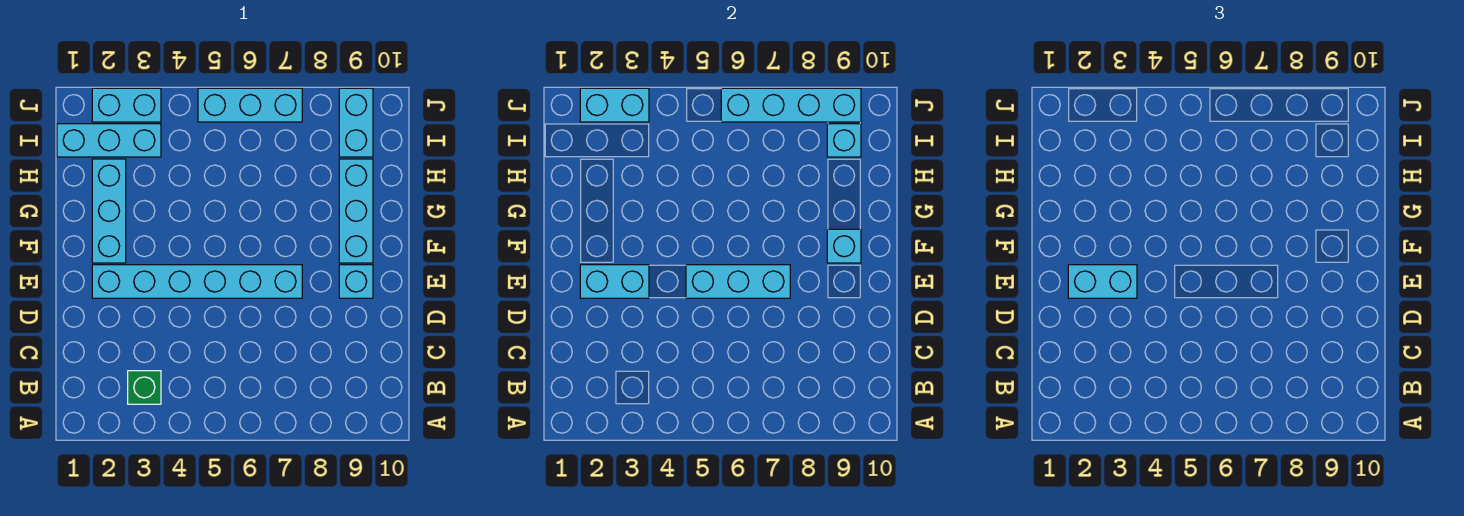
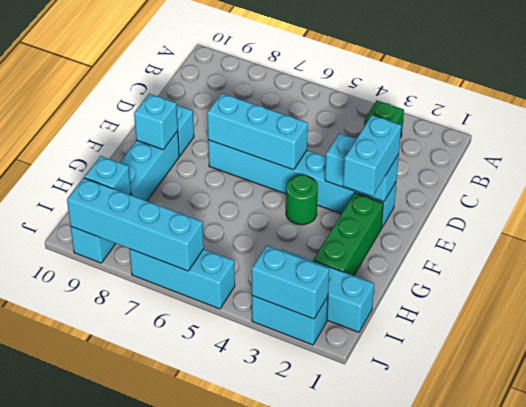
cyan 1x2 brick [1068,265,1137,298] -> cyan 1x2 brick turned to [343,115,401,196]
cyan 1x3 brick [92,159,126,263] -> green 1x3 brick [313,193,383,276]
none -> green 1x1 round brick [286,175,318,225]

